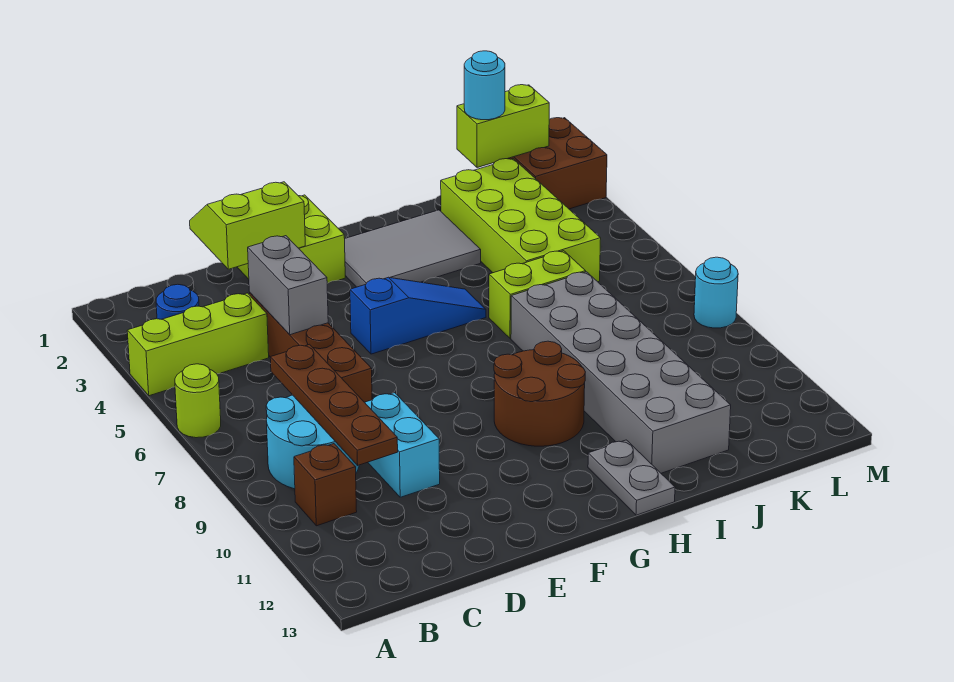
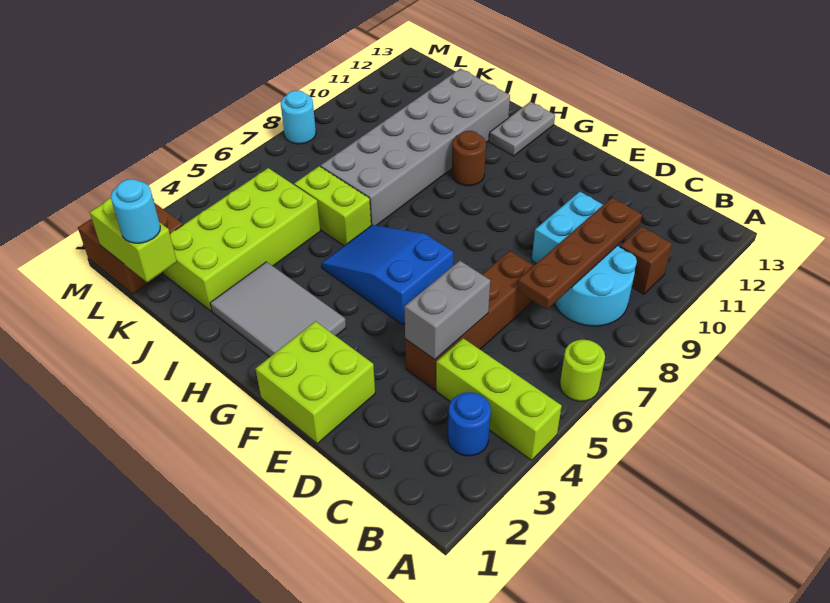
lime 2x2 slope [190,182,305,269] -> none
blue 1x3 slope [350,277,486,354] -> blue 2x3 slope [322,225,453,325]
brown 2x2 round brick [494,341,585,446] -> brown 1x1 round brick [452,131,486,186]

